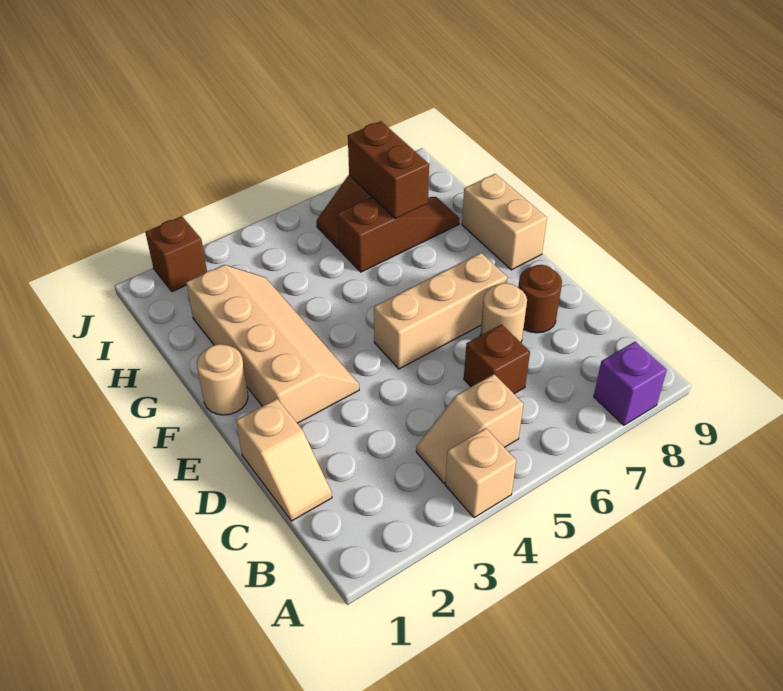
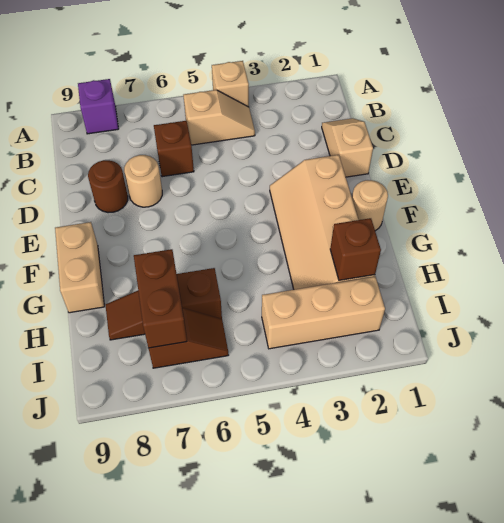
tan 1x3 brick [374,253,507,369] -> tan 1x3 brick moved to [262,277,385,349]
brown 1x1 brick [145,216,207,292] -> brown 1x1 brick moved to [330,218,381,280]

